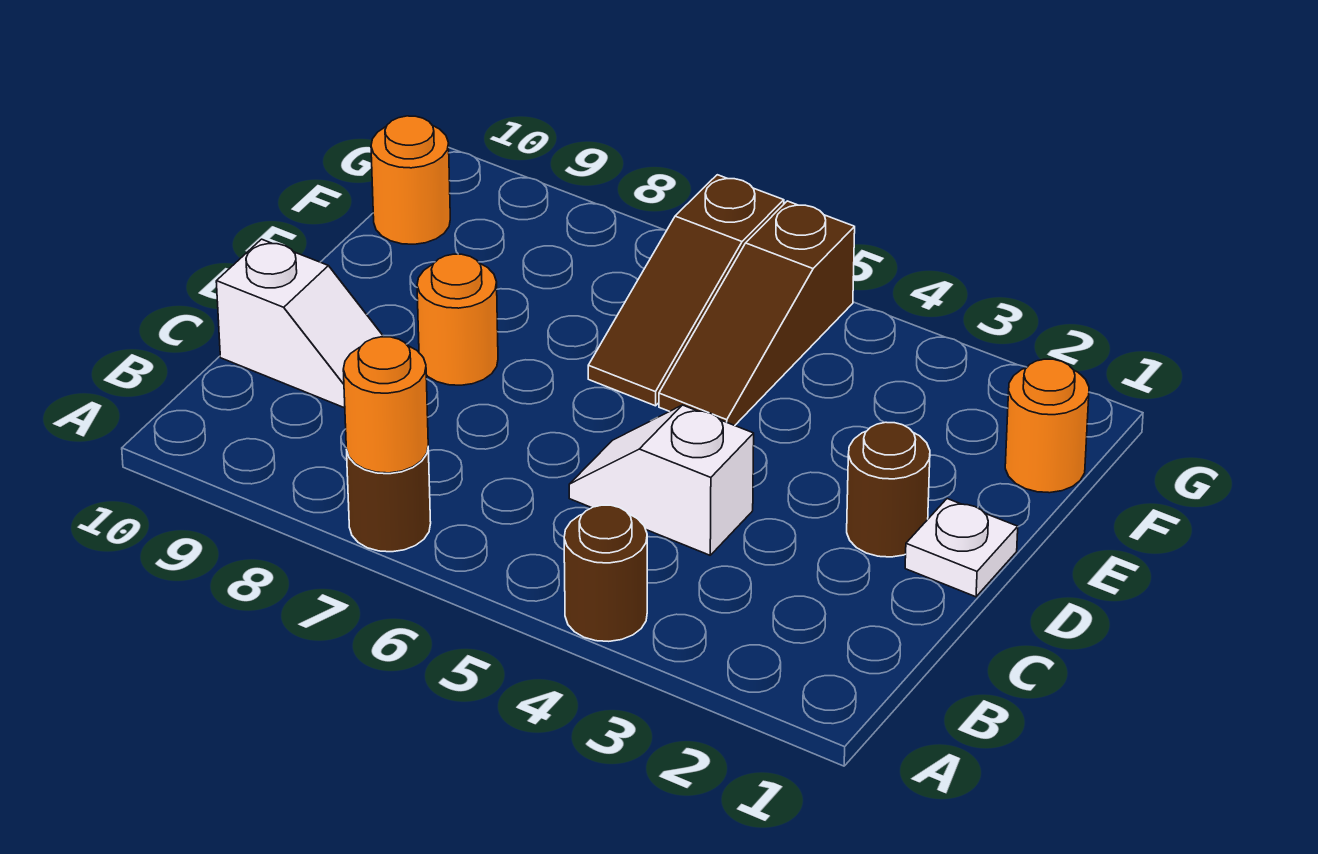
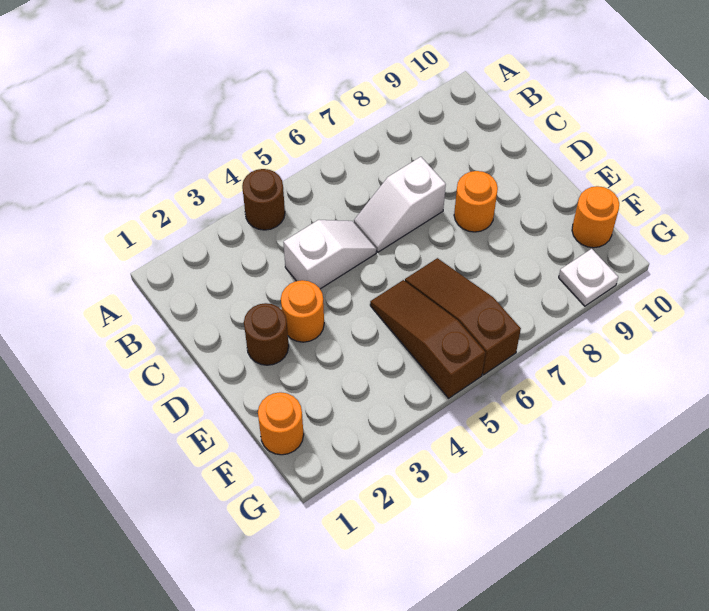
brown 1x1 round brick [347,450,431,552] -> none
orange 1x1 round brick [343,337,428,473] -> orange 1x1 round brick moved to [281,280,324,342]
white 1x2 slope [216,239,384,408] -> white 1x2 slope moved to [354,157,446,252]
white 1x1 plate [905,499,1018,597] -> white 1x1 plate moved to [559,249,618,306]

